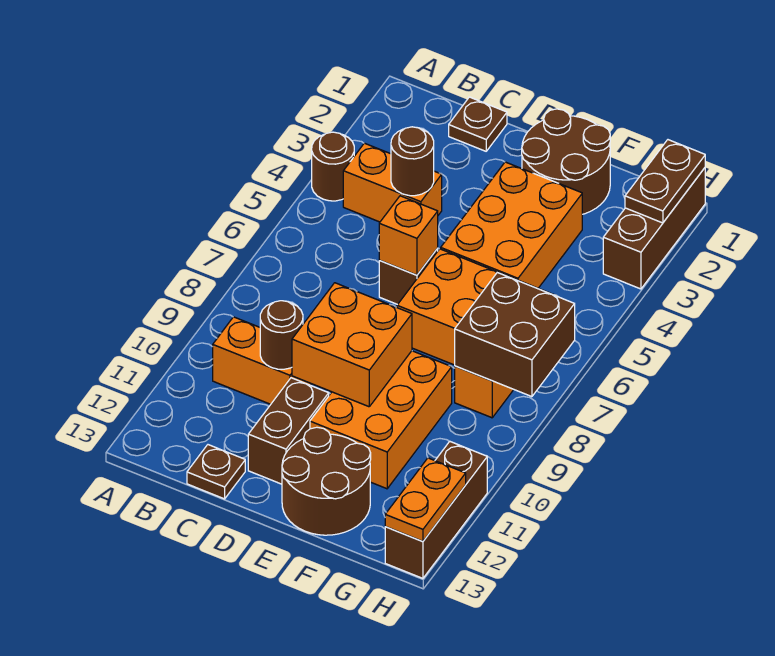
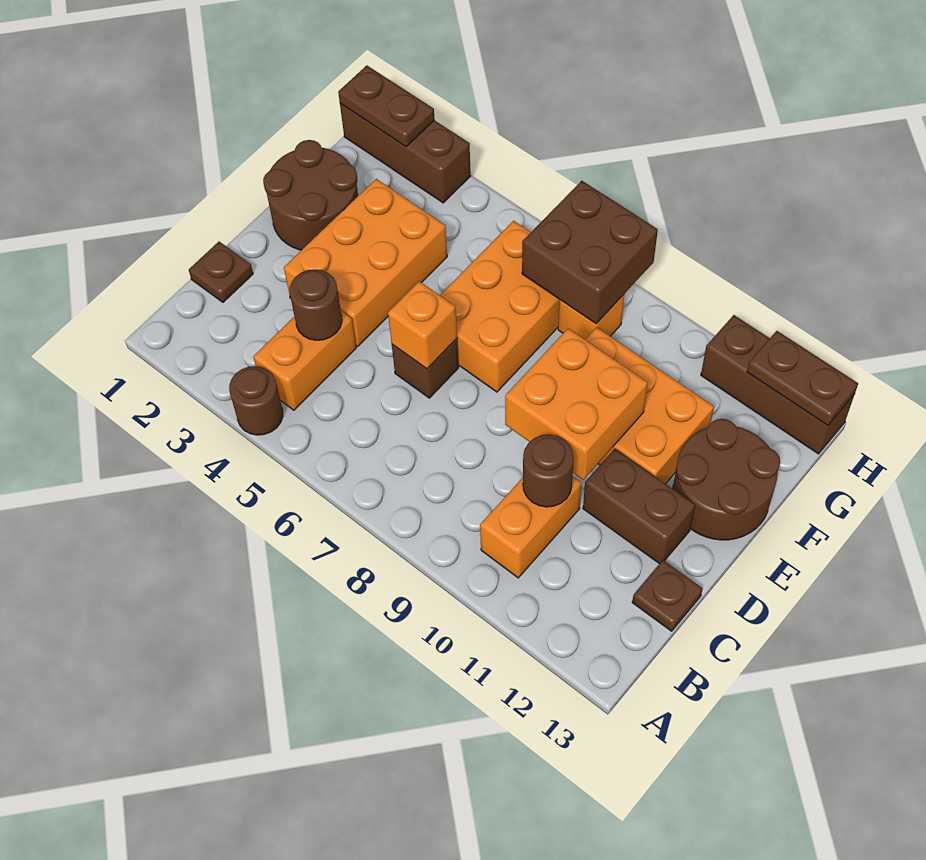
orange 2x3 brick [441,162,582,288] -> orange 2x3 brick turned to [284,179,447,346]
orange 1x2 plate [385,458,466,541] -> brown 1x2 plate [747,331,858,425]

